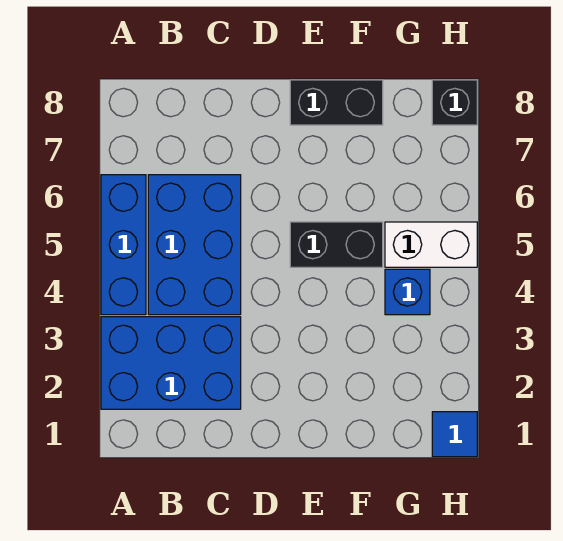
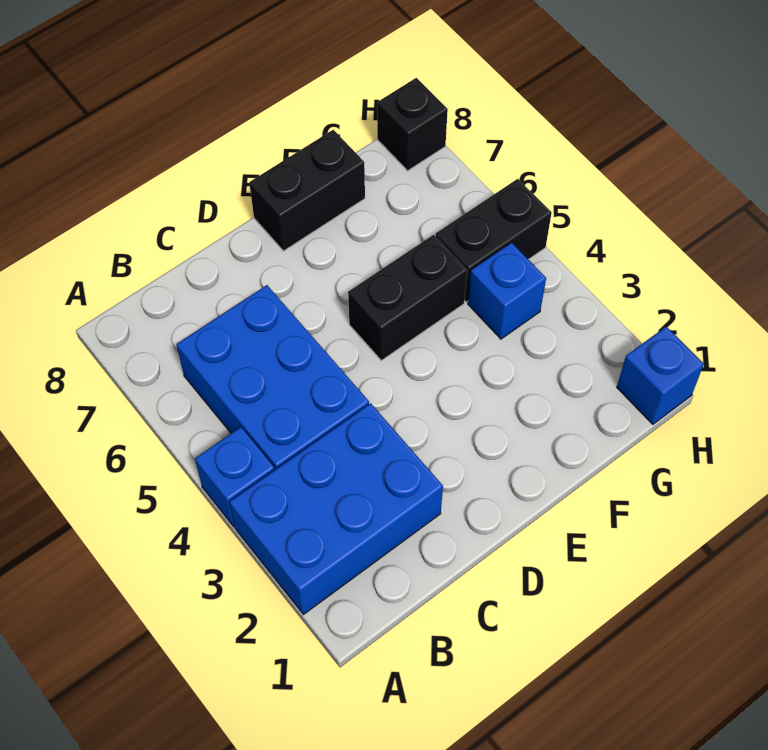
blue 1x3 brick [101,175,146,315] -> blue 1x1 brick [195,427,275,527]
white 1x2 brick [385,222,477,267] -> black 1x2 brick [436,179,552,302]
blue 1x1 tile [432,412,477,457] -> blue 1x1 brick [617,327,704,424]

